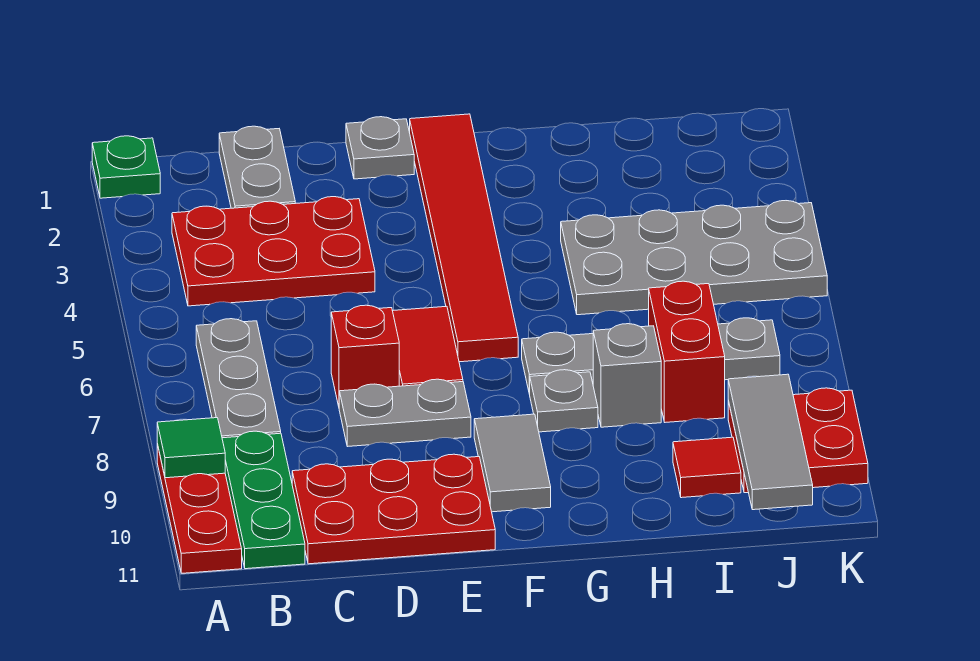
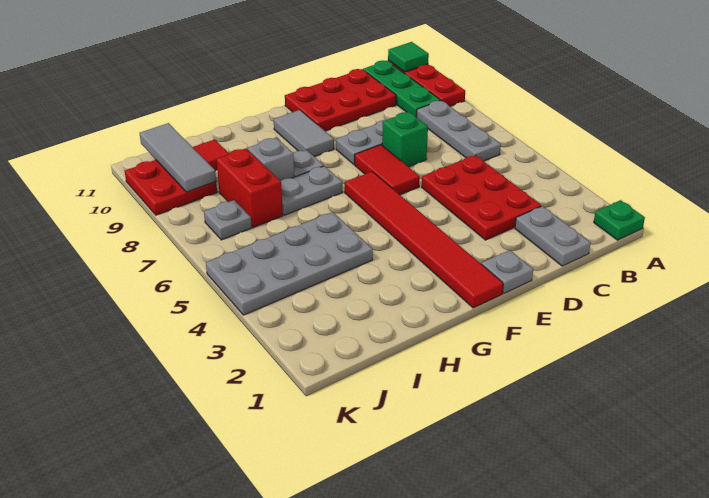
green 1x1 tile [157,418,225,478] -> green 1x1 tile moved to [388,42,429,72]
red 2x3 plate [172,197,375,306] -> red 2x3 plate turned to [422,155,541,240]
red 1x1 brick [331,305,399,406] -> green 1x1 brick [382,112,428,167]

